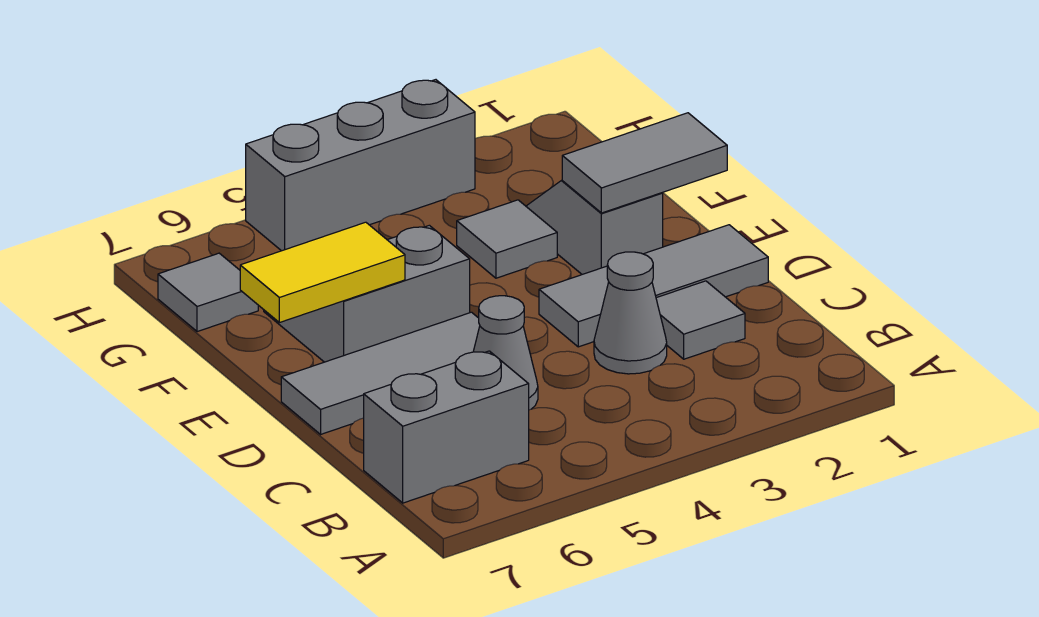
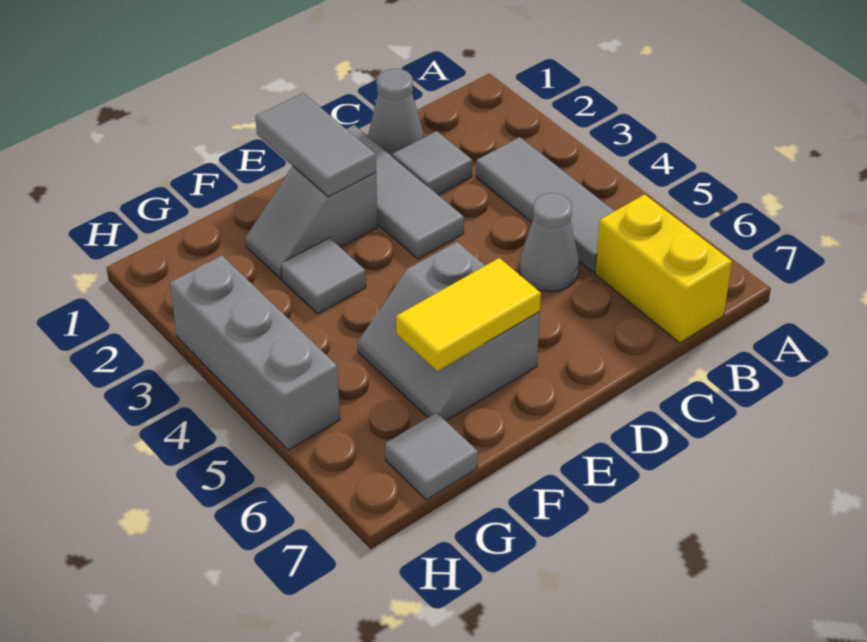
grey 1x2 brick [364,351,529,503] -> yellow 1x2 brick [595,194,732,343]
grey 1x1 cone [594,252,667,374] -> grey 1x1 cone moved to [368,69,424,156]
grey 1x3 tile [281,312,480,434] -> grey 1x3 tile moved to [476,137,614,272]
yellow 1x2 tile [240,222,405,323] -> yellow 1x2 tile turned to [396,258,541,371]

